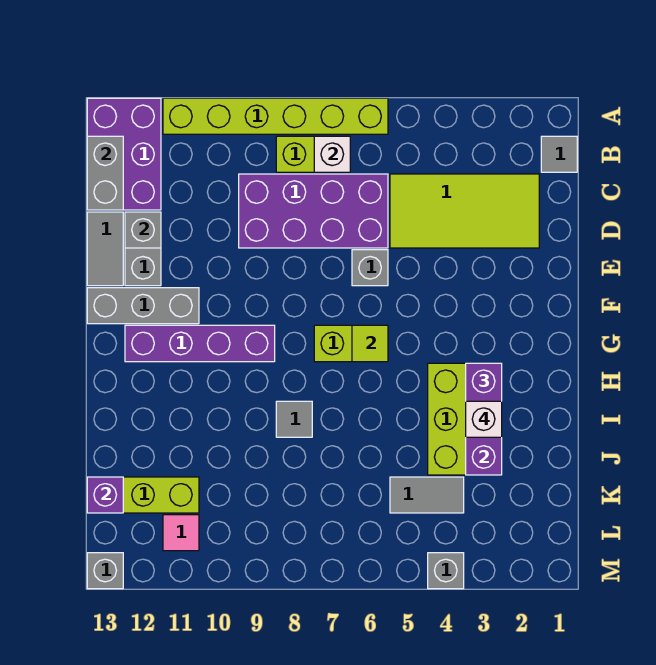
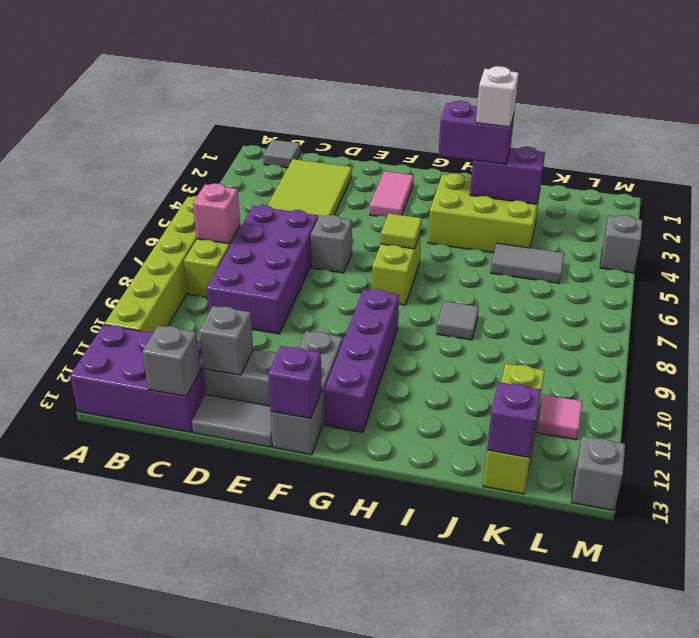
white 1x1 brick [314,136,350,172] -> pink 1x1 brick [193,184,240,244]
grey 1x2 brick [87,136,123,210] -> grey 1x1 brick [142,326,201,396]
none -> pink 1x2 tile [370,171,414,217]
none -> purple 1x1 brick [268,346,322,418]
grey 1x2 tile [390,477,464,513] -> grey 1x2 tile turned to [491,243,565,283]

